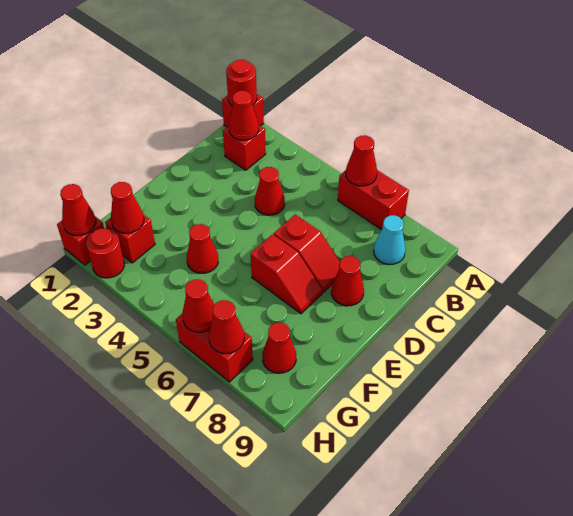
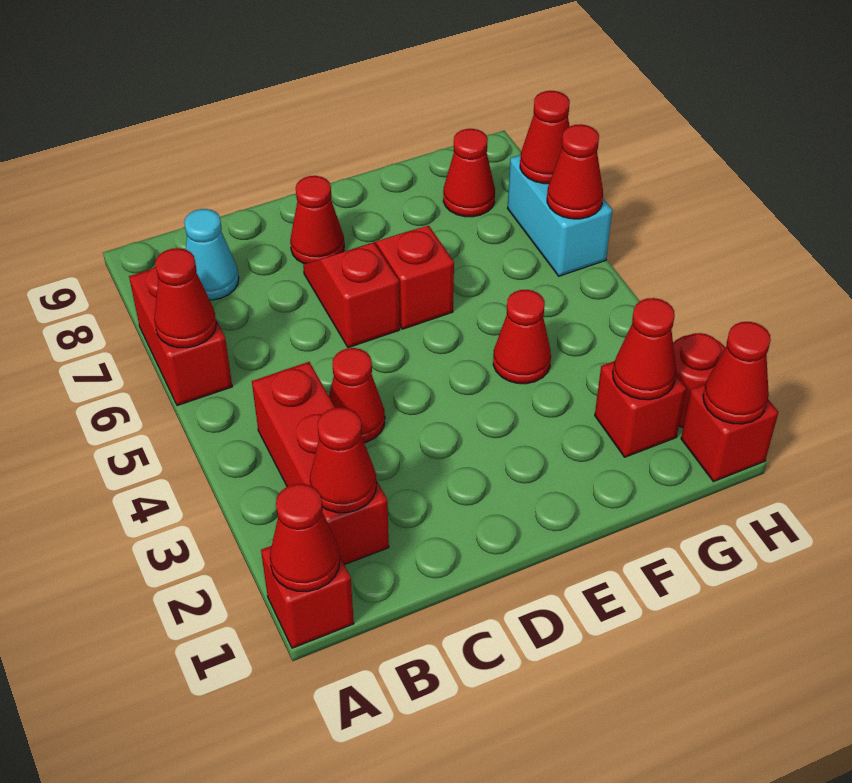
red 1x1 round brick [226,60,257,106] -> red 1x1 cone [270,484,340,592]
red 1x1 brick [223,125,266,170] -> red 1x3 brick [252,362,389,565]
red 1x2 brick [176,314,253,382] -> cyan 1x2 brick [508,155,612,276]

